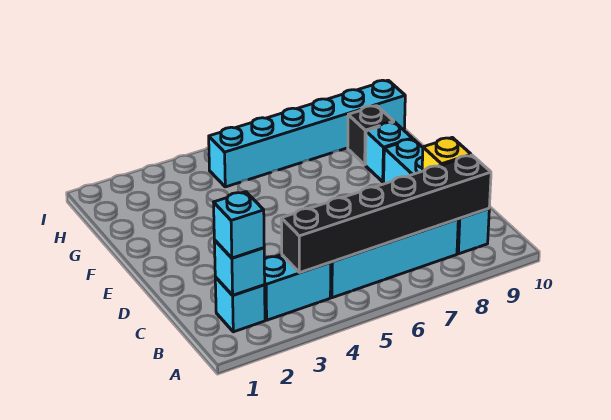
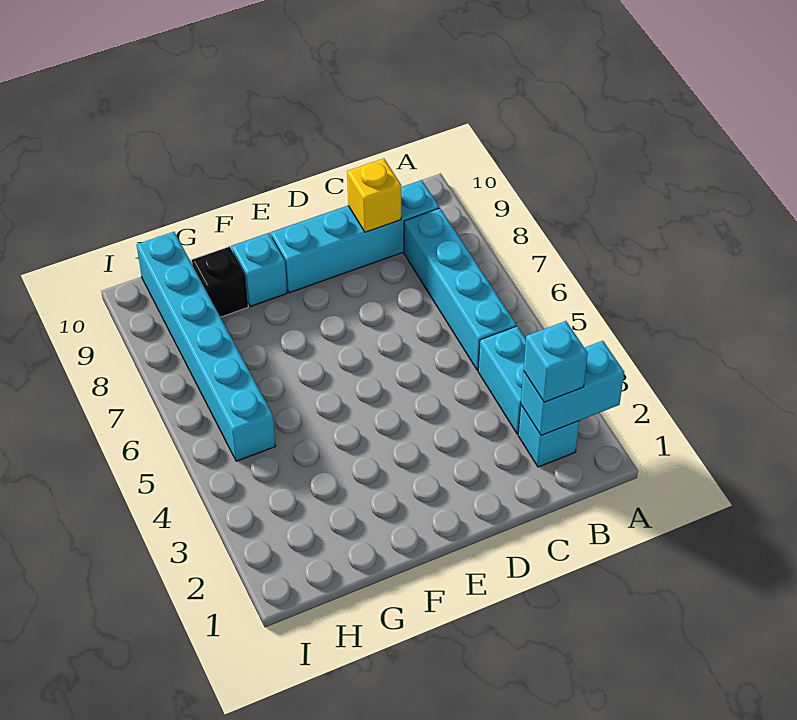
cyan 1x1 brick [214,240,265,295] -> cyan 1x2 brick [521,341,624,435]
black 1x6 brick [281,155,491,273] -> none

